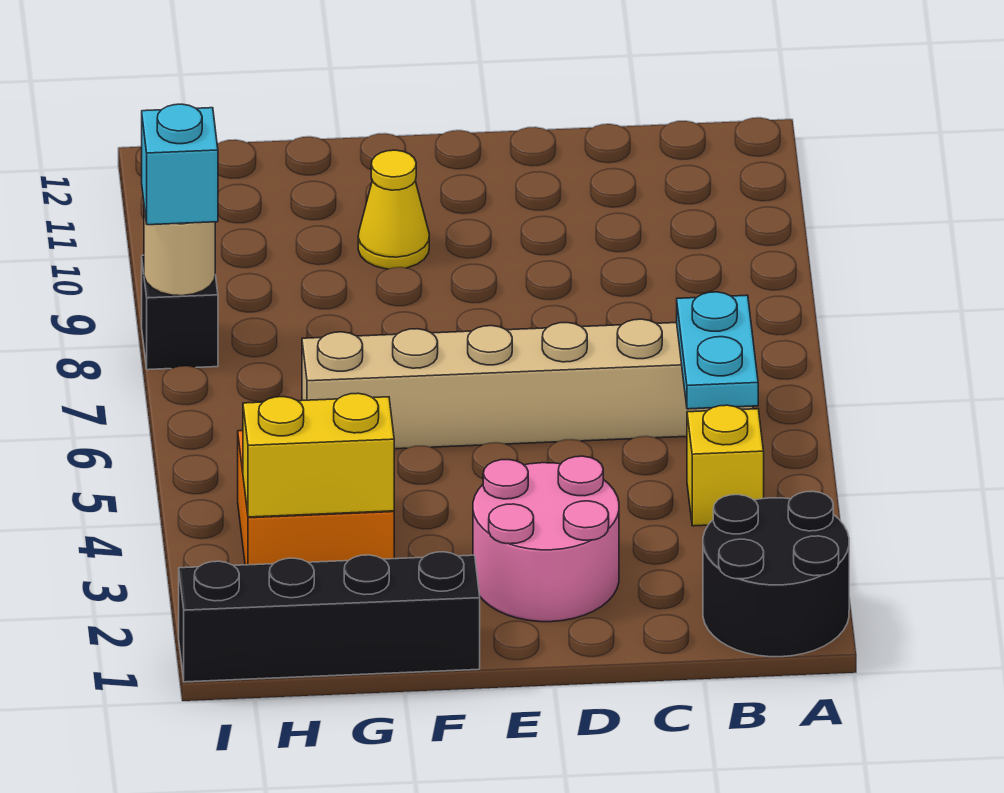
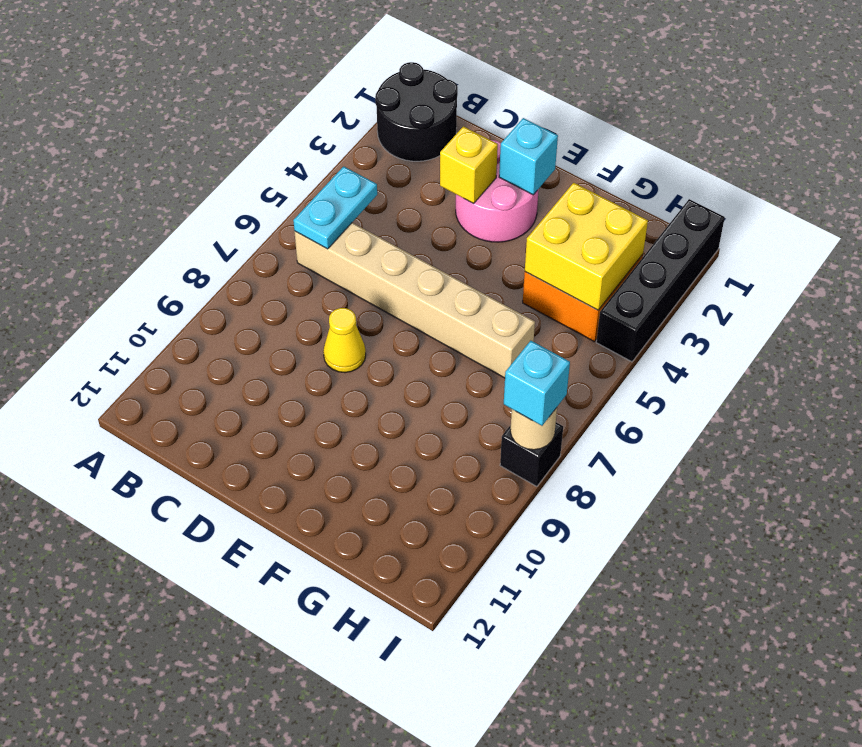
yellow 1x1 brick [687,405,764,526] -> yellow 1x1 brick moved to [440,126,498,203]
none -> cyan 1x1 brick [499,118,558,195]
black 1x4 brick [179,552,480,682] -> black 1x4 brick turned to [596,199,725,362]
yellow 1x1 cone [358,150,429,269] -> yellow 1x1 cone moved to [323,308,366,373]
yellow 1x2 brick [243,393,394,517] -> yellow 2x2 brick [525,183,648,310]

